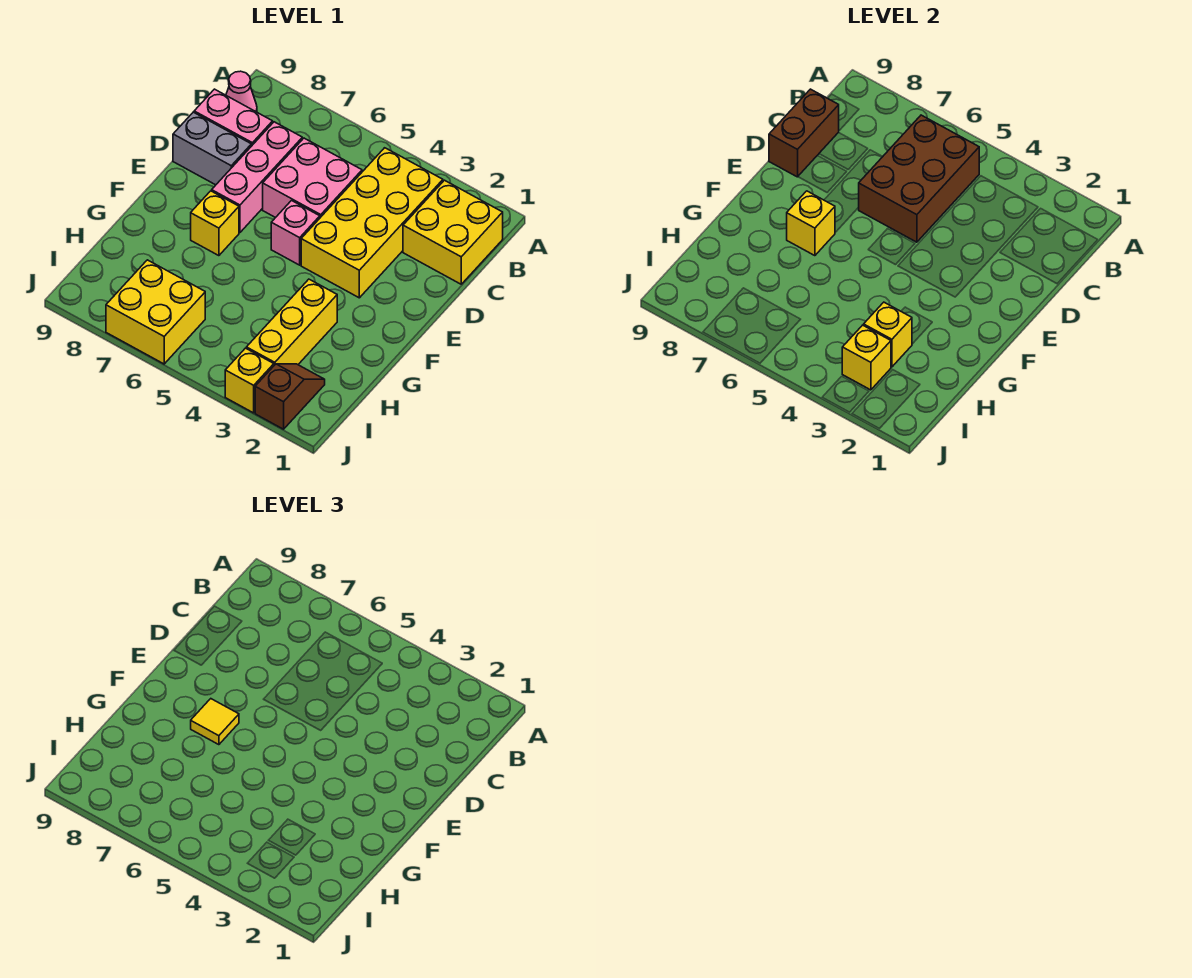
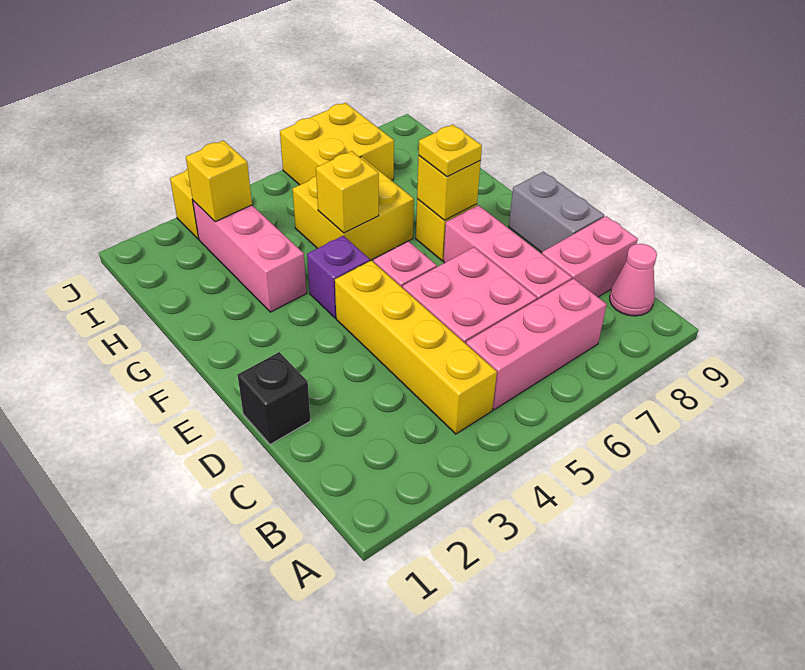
yellow 2x2 brick [403,180,503,284] -> yellow 2x2 brick moved to [293,157,414,261]
yellow 2x4 brick [301,148,443,298] -> yellow 1x4 brick [335,261,497,434]
none -> pink 1x3 brick [466,279,607,410]
brown 2x3 brick [858,115,979,242] -> none
brown 1x2 brick [769,89,839,177] -> none
none -> black 1x1 brick [238,352,311,444]
grey 1x2 brick [173,112,251,185] -> grey 1x2 brick turned to [509,172,604,252]
none -> purple 1x1 brick [307,236,370,318]
yellow 1x1 tile [191,699,239,745] -> yellow 1x1 plate [419,125,482,177]
yellow 1x3 brick [246,279,337,365] -> pink 1x3 brick [193,201,307,312]
yellow 1x1 brick [864,302,912,367] -> yellow 1x1 brick moved to [316,151,379,233]
brown 1x2 slope [255,364,325,429] -> none

